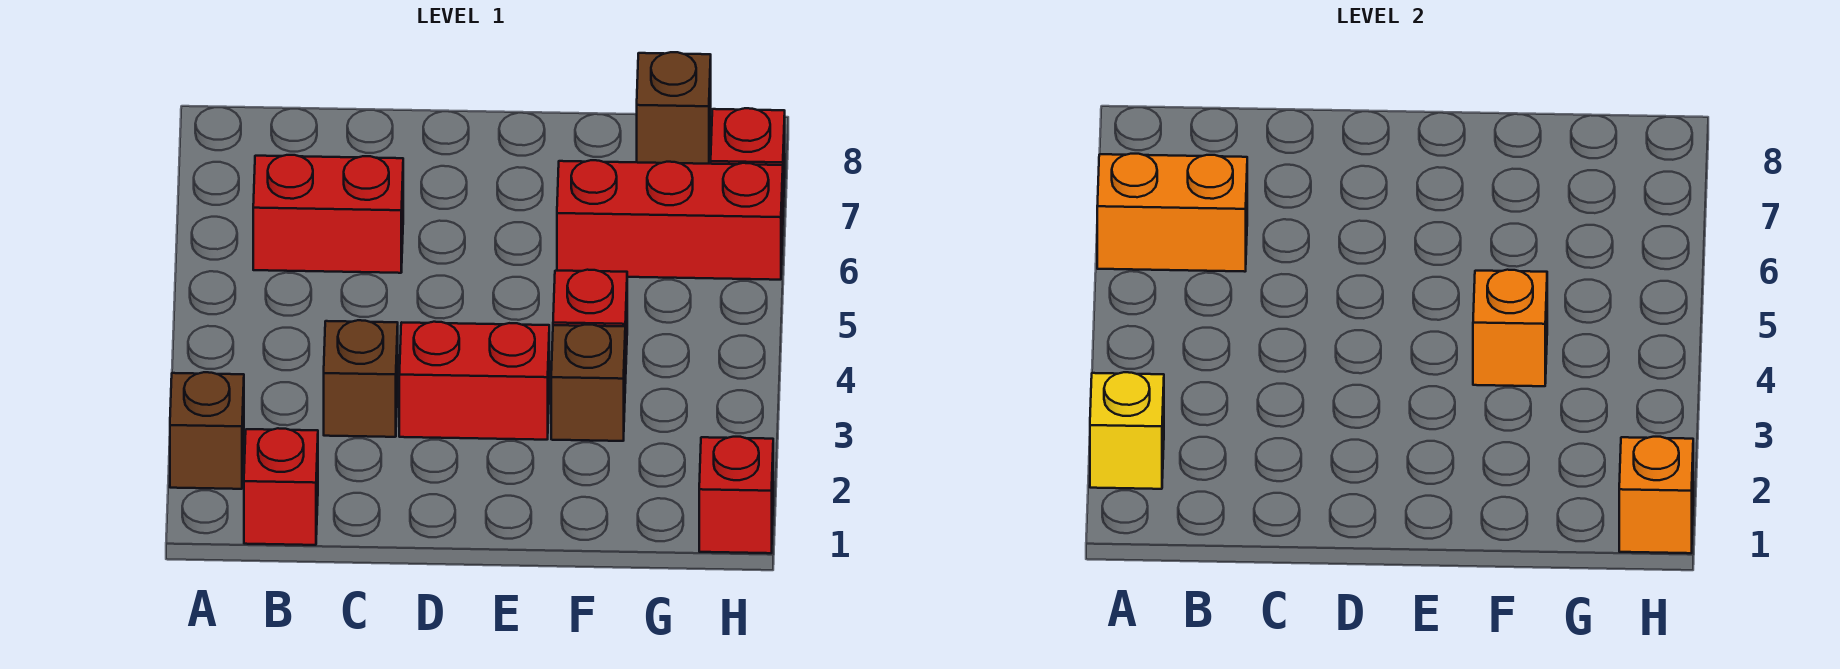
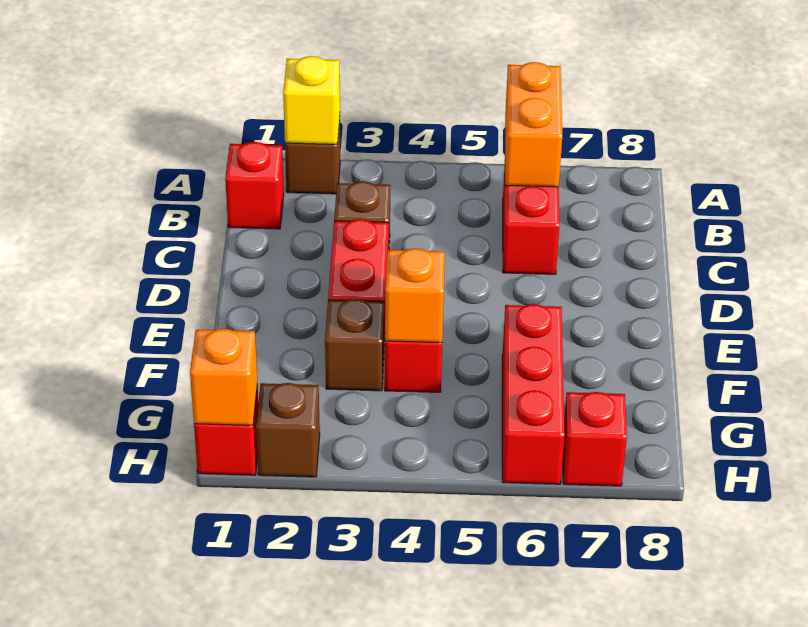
brown 1x1 brick [637,52,711,164] -> brown 1x1 brick moved to [256,383,320,477]

